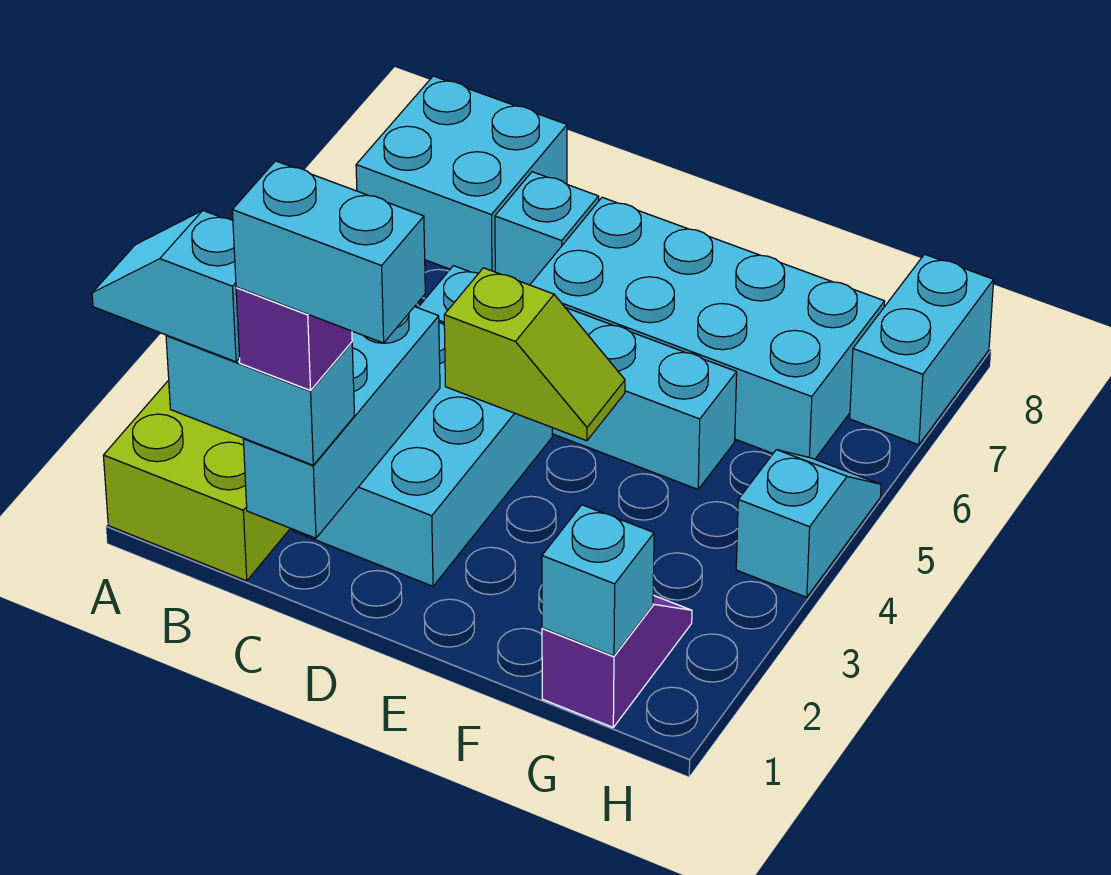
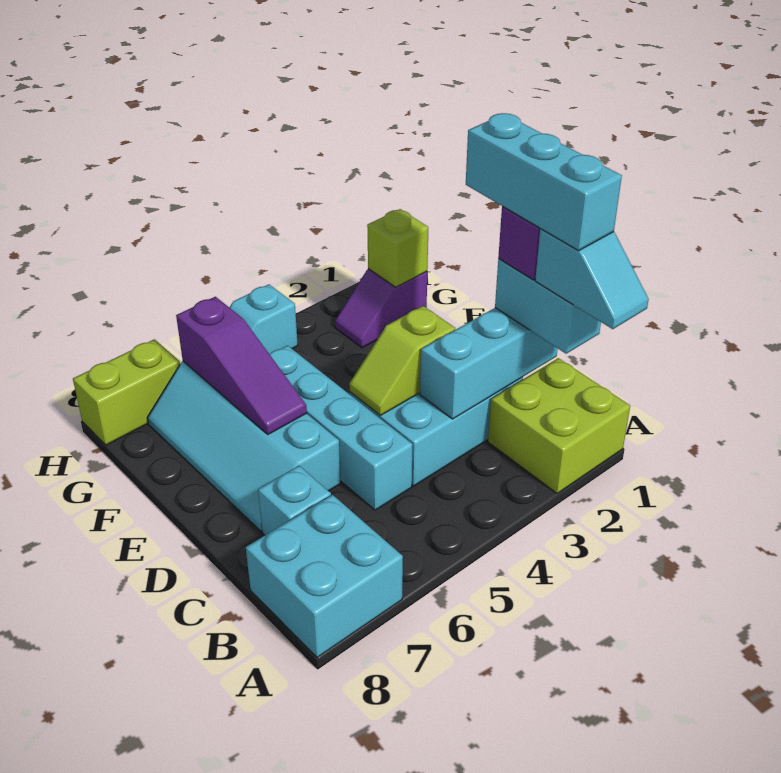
cyan 1x2 brick [232,161,425,343] -> cyan 1x3 brick [466,113,622,251]
lime 1x2 slope [444,268,625,441] -> lime 1x2 slope turned to [349,306,455,415]
cyan 2x4 brick [530,197,885,459] -> cyan 2x4 slope [148,361,341,531]
none -> purple 1x3 slope [176,297,307,435]
cyan 1x1 brick [542,505,654,656] -> lime 1x1 brick [367,209,428,287]
cyan 1x2 brick [850,254,994,445] -> lime 1x2 brick [73,339,180,445]

